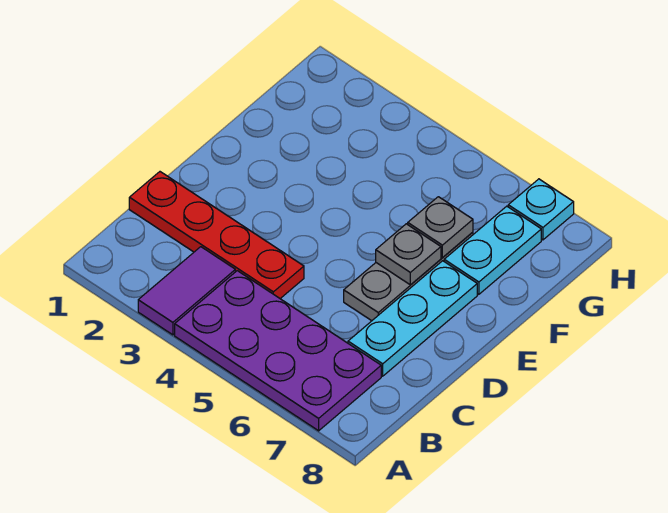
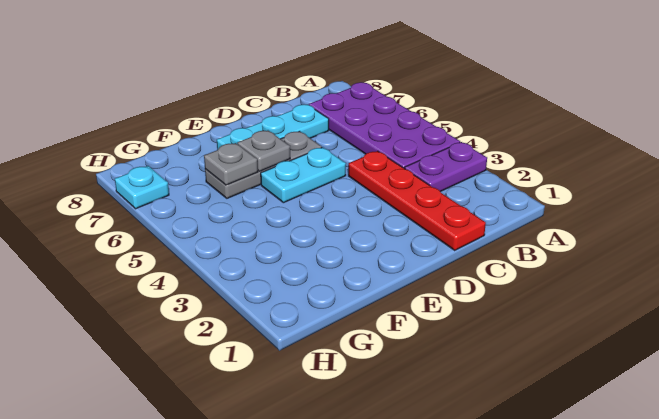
purple 1x2 tile [138,247,235,335] -> purple 1x2 plate [404,142,487,192]
cyan 1x2 plate [444,206,541,294] -> cyan 1x2 plate moved to [261,147,346,203]

